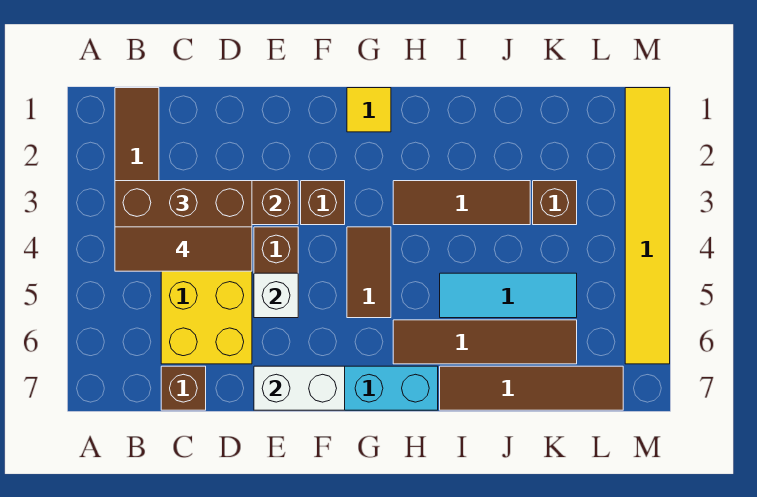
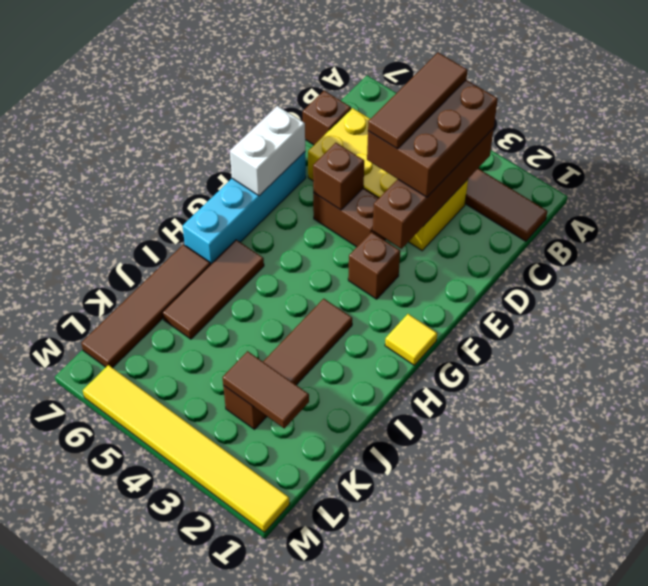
white 1x1 brick [254,273,298,318] -> brown 1x1 brick [313,143,364,210]
brown 1x2 tile [347,227,391,318] -> brown 1x2 tile moved to [222,351,309,428]
brown 1x4 tile [393,320,577,364] -> brown 1x3 tile [162,240,264,339]
cyan 1x3 tile [440,273,577,318] -> none

